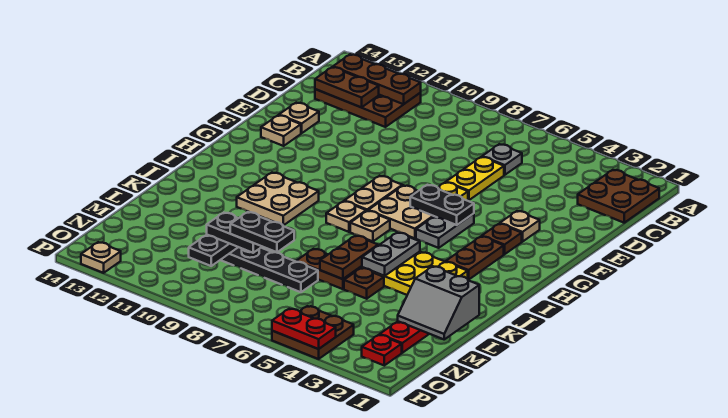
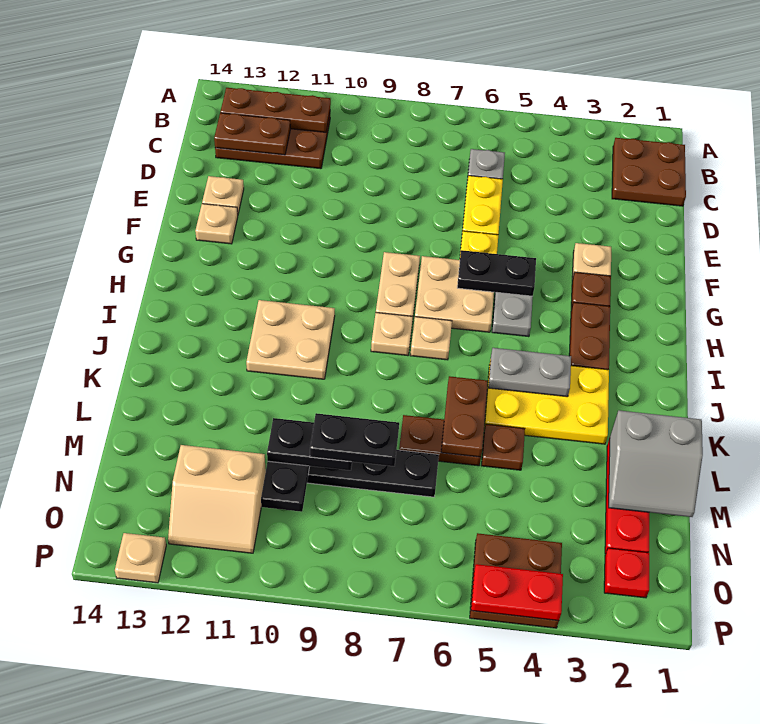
grey 1x2 plate [362,232,420,276] -> grey 1x2 plate turned to [488,348,571,397]
none -> tan 2x2 slope [168,445,266,553]

